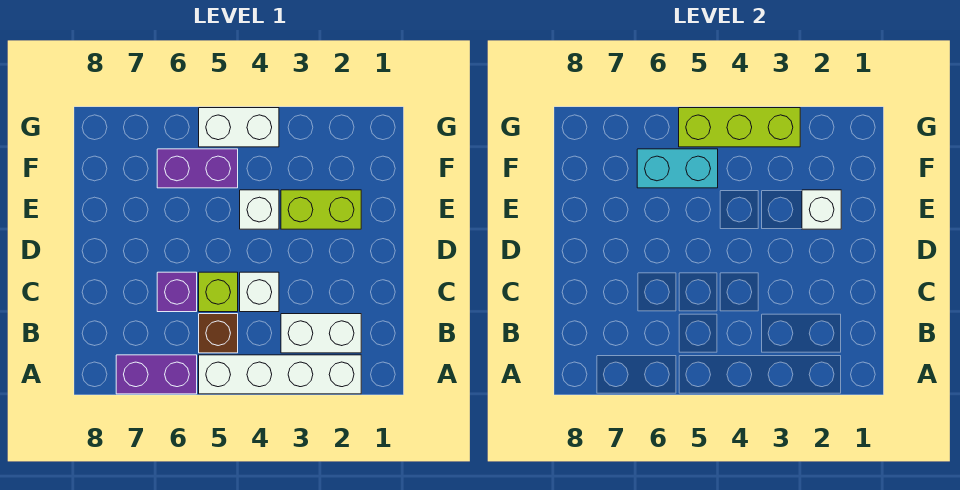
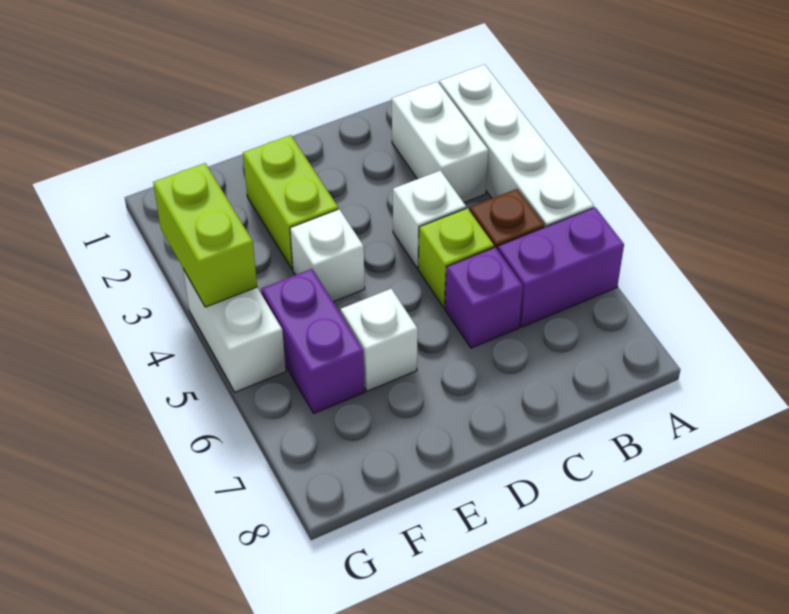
purple 1x2 brick [116,355,197,394] -> purple 1x2 brick turned to [498,207,624,327]
white 1x1 brick [802,190,841,229] -> white 1x1 brick moved to [341,289,418,391]
cyan 1x2 brick [637,149,718,188] -> none
lime 1x3 brick [679,108,800,147] -> lime 1x2 brick [153,163,257,307]

